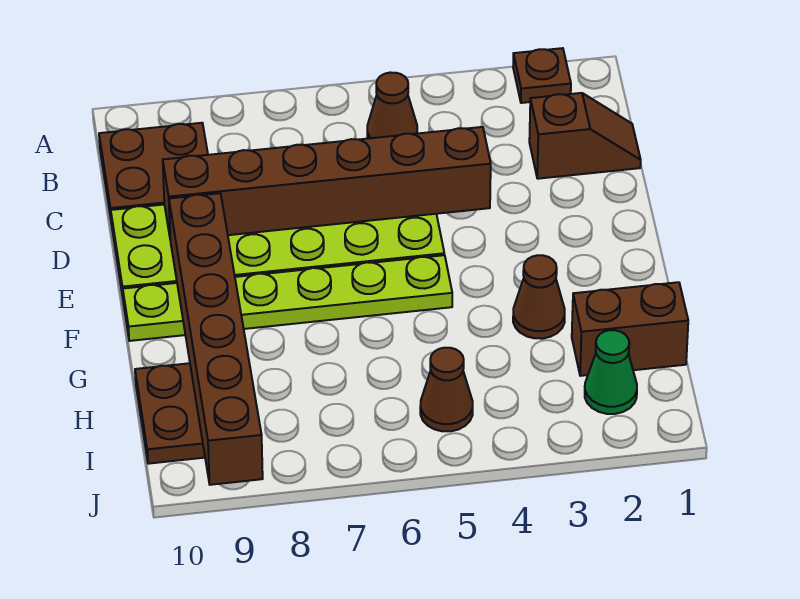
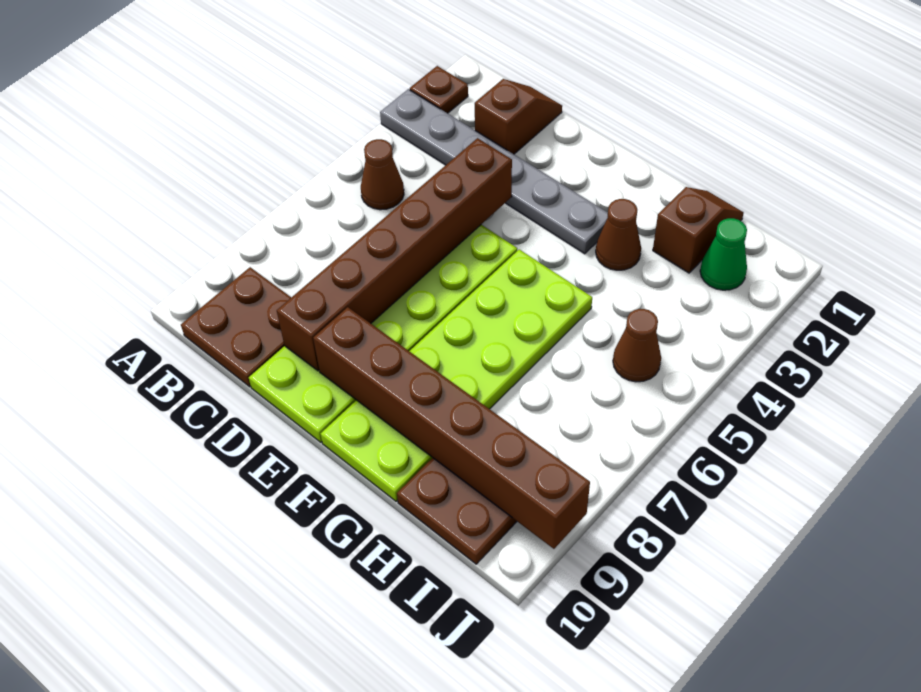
none -> grey 1x6 plate [380,89,608,254]
lime 1x6 plate [123,255,452,341] -> lime 2x6 plate [321,249,592,501]
brown 1x2 brick [572,282,688,376] -> brown 1x2 slope [653,187,744,273]

